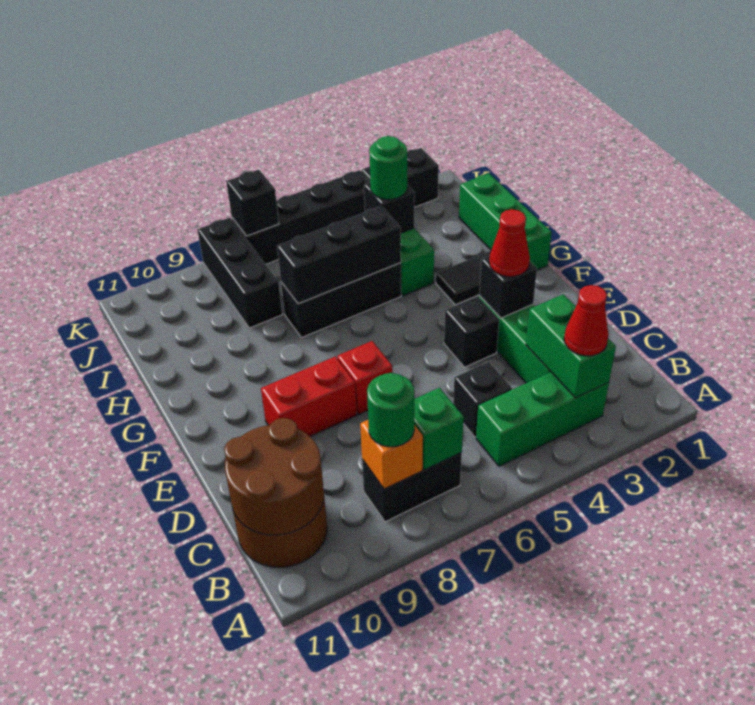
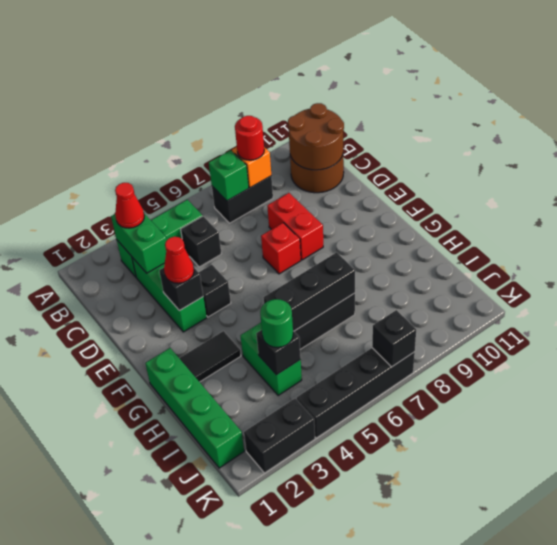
green 1x1 round brick [367,373,414,447] -> red 1x1 round brick [235,116,264,160]
red 1x2 brick [261,357,357,436] -> red 1x2 brick turned to [267,193,323,260]
green 1x3 brick [459,173,552,270] -> green 1x4 brick [145,348,244,468]
black 1x3 brick [197,218,282,328] -> none

